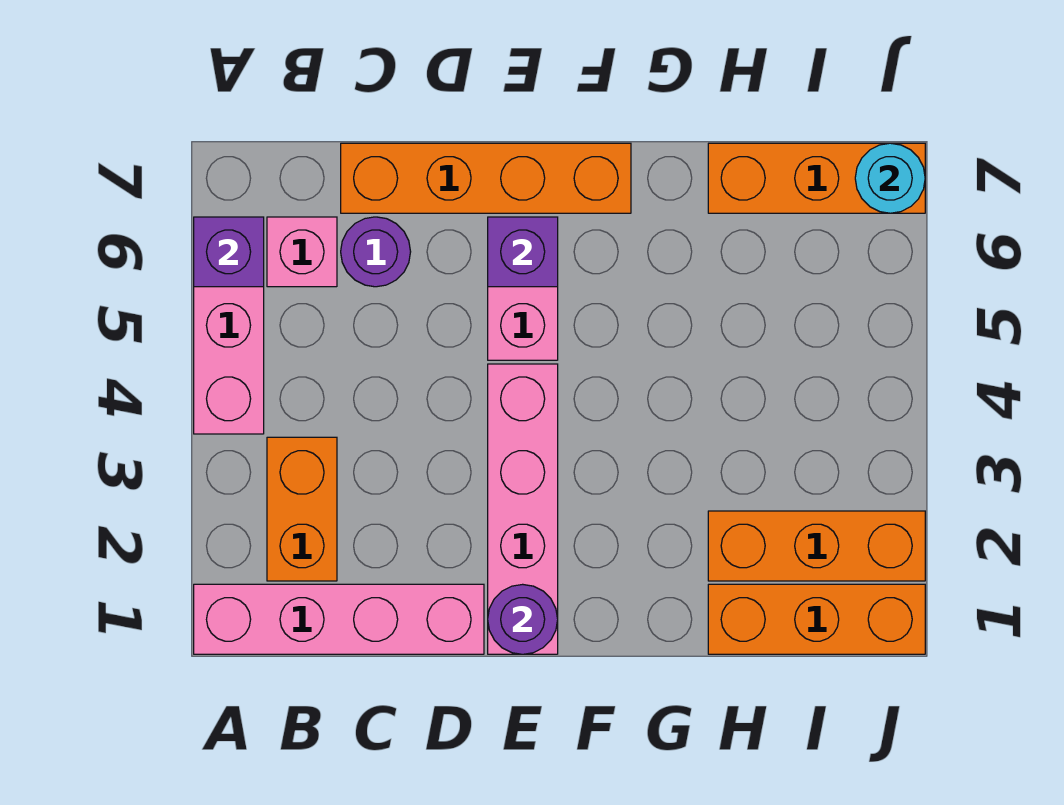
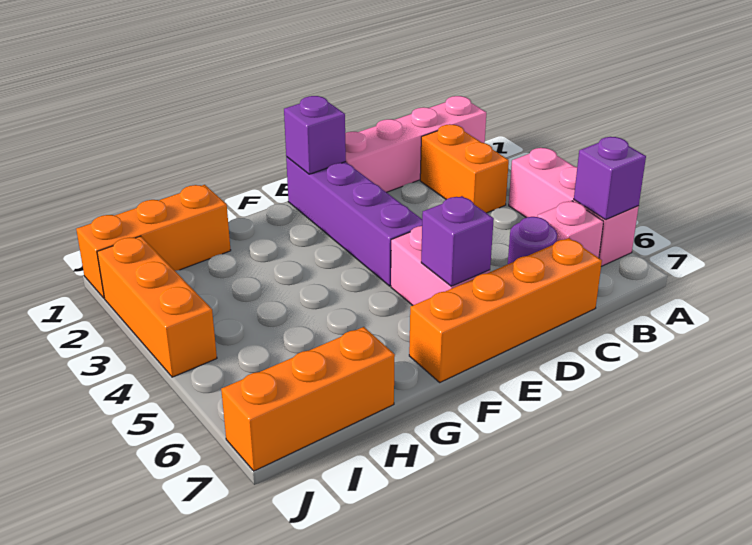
pink 1x4 brick [488,364,558,654] -> purple 1x4 brick [286,157,422,286]
purple 1x1 round brick [488,584,558,654] -> purple 1x1 brick [284,96,346,174]
orange 1x3 brick [708,511,925,581] -> orange 1x3 brick turned to [97,236,217,377]
cyan 1x1 round brick [855,143,925,213] -> none

